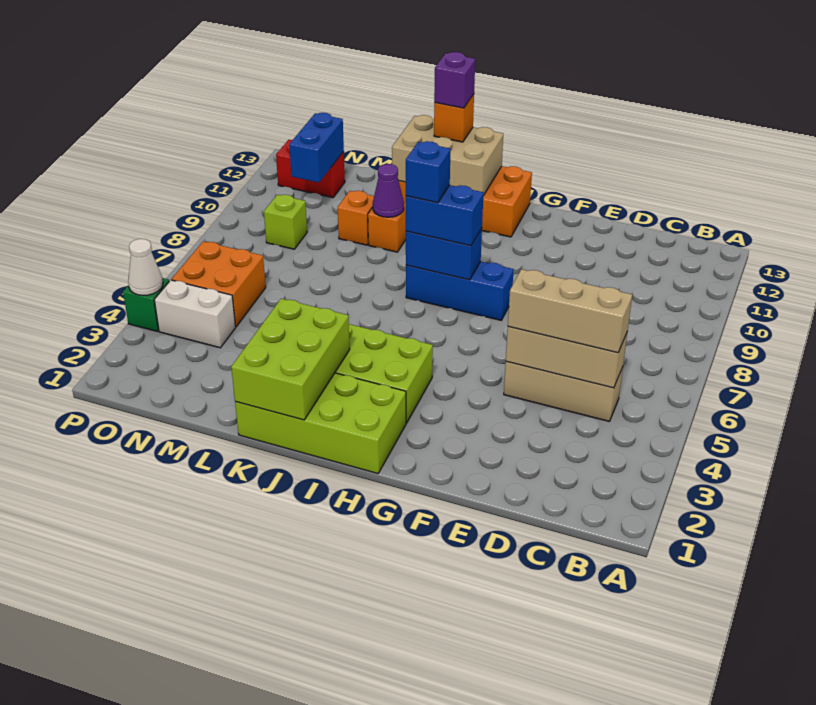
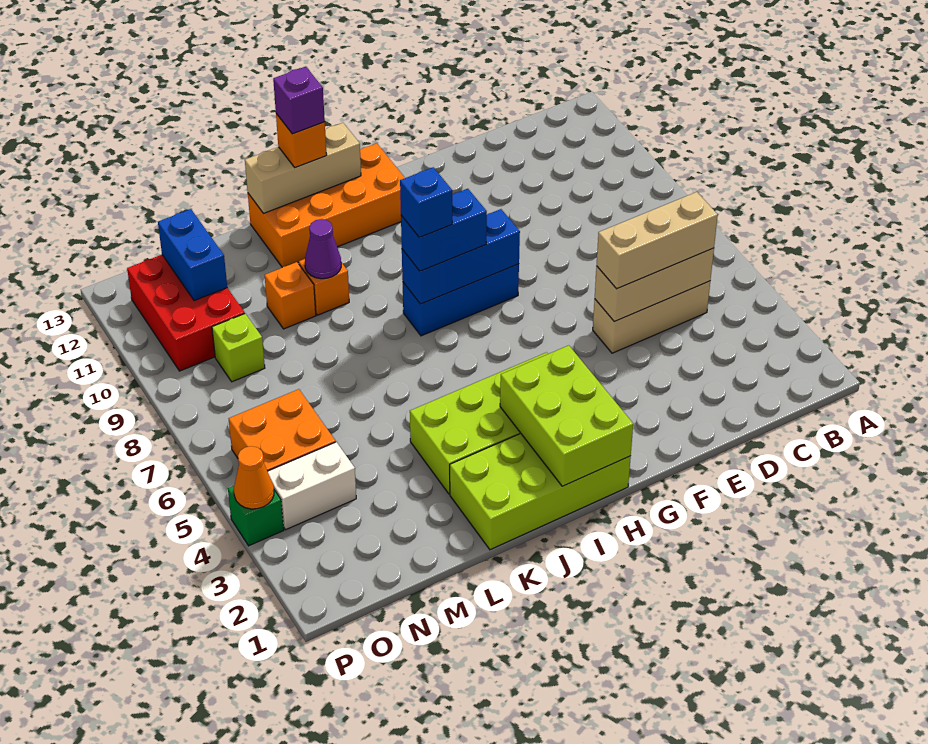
blue 1x2 brick [406,228,482,280] -> blue 1x3 brick [402,209,520,304]
tan 2x3 brick [392,115,503,196] -> tan 1x3 brick [245,123,361,213]
lime 2x3 brick [231,299,350,420] -> lime 2x3 brick moved to [500,345,633,486]
red 1x2 brick [276,140,345,198] -> red 2x3 brick [127,255,245,371]
white 1x1 cone [128,239,163,295] -> orange 1x1 cone [234,446,274,509]

